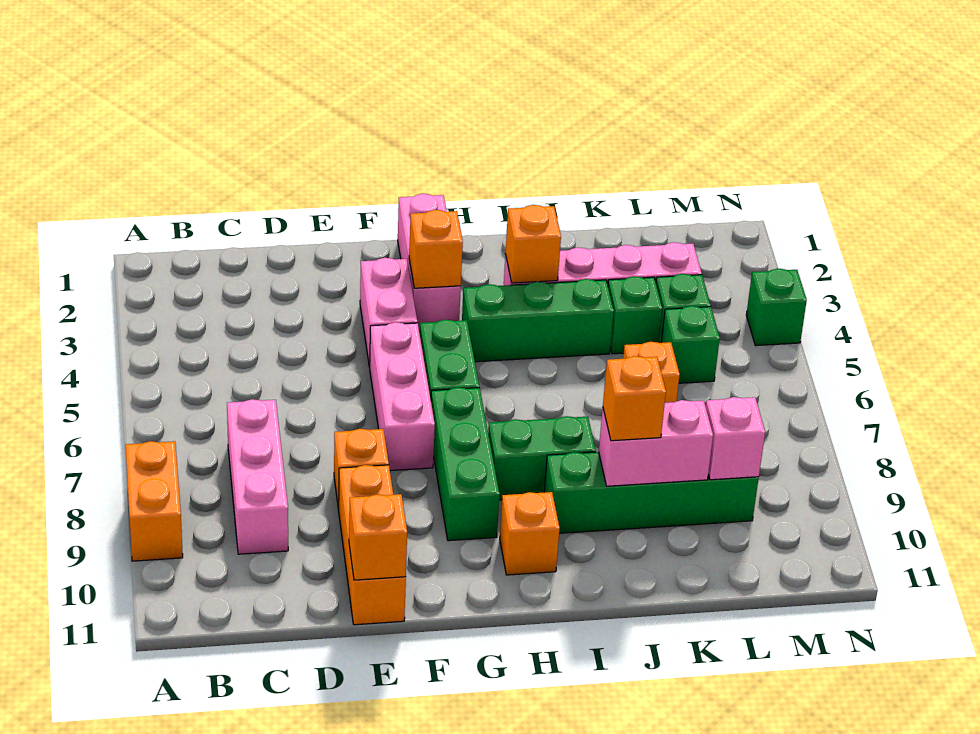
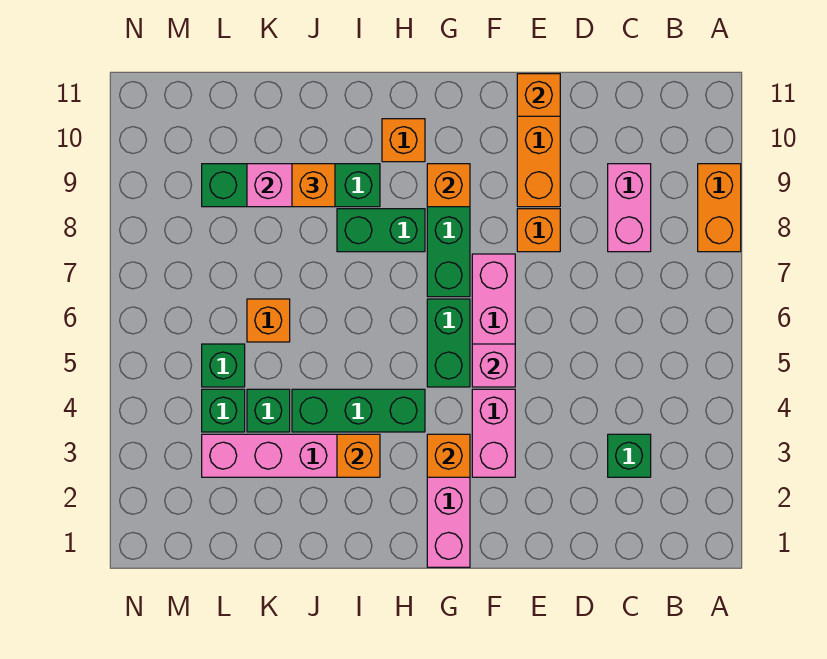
pink 1x3 brick [227,399,288,554] -> pink 1x2 brick [608,164,651,252]
none -> orange 1x1 brick [427,164,470,207]
pink 1x1 brick [706,397,765,480] -> pink 1x1 brick moved to [472,344,515,387]
green 1x1 brick [746,269,807,346] -> green 1x1 brick moved to [608,434,651,477]

